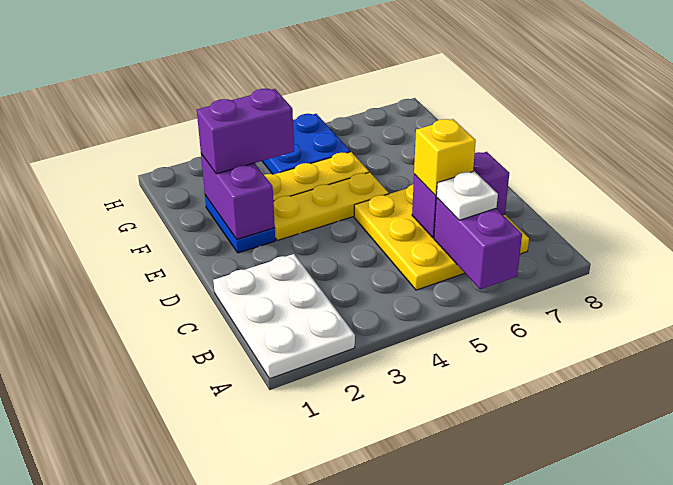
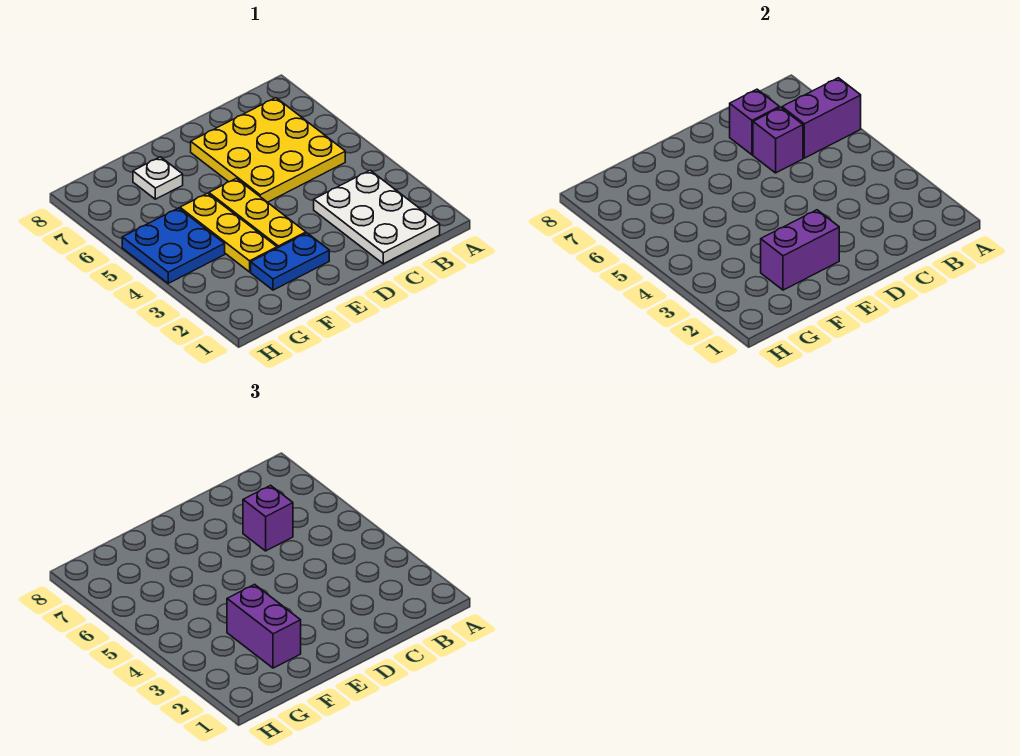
white 2x3 plate [213,254,355,379] -> white 2x3 plate turned to [314,170,440,264]
white 1x1 plate [437,171,498,220] -> white 1x1 plate moved to [133,157,183,199]
yellow 1x1 brick [414,119,476,196] -> purple 1x1 brick [243,485,293,551]

